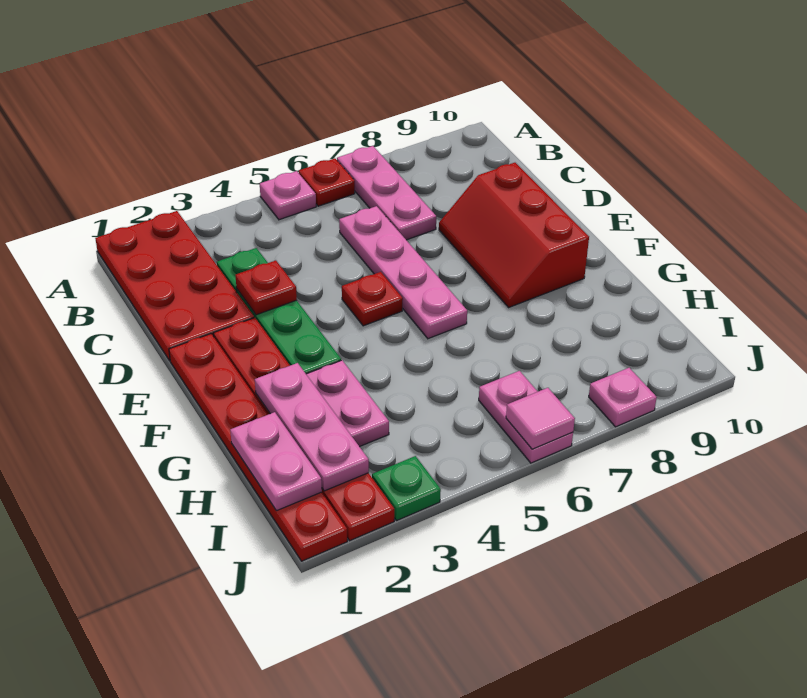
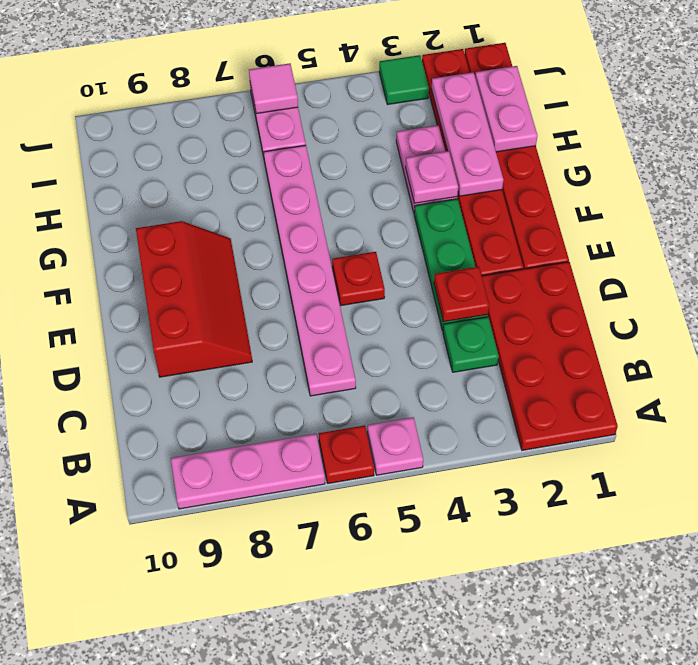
pink 1x3 plate [337,146,436,240] -> pink 1x3 plate turned to [171,434,325,509]
pink 1x4 plate [339,206,467,339] -> pink 1x6 plate [264,145,356,396]
green 1x1 plate [372,456,441,521] -> green 1x1 tile [379,55,429,105]
pink 1x1 plate [589,368,657,427] -> pink 1x1 plate moved to [406,151,458,203]

